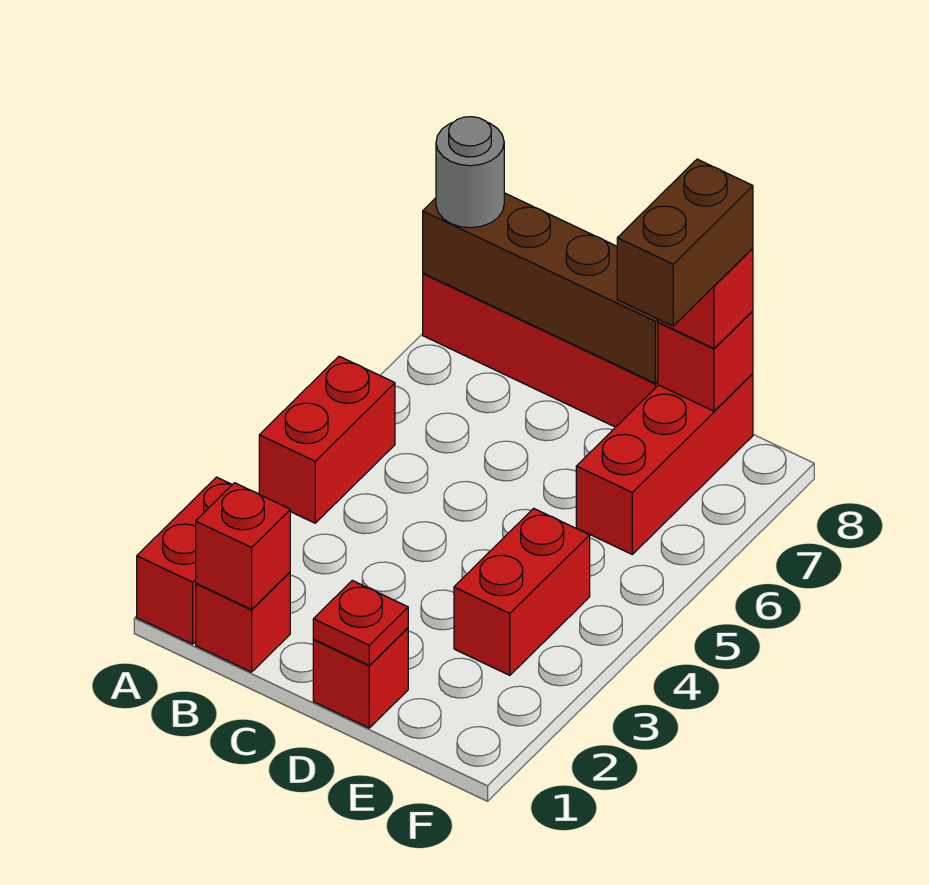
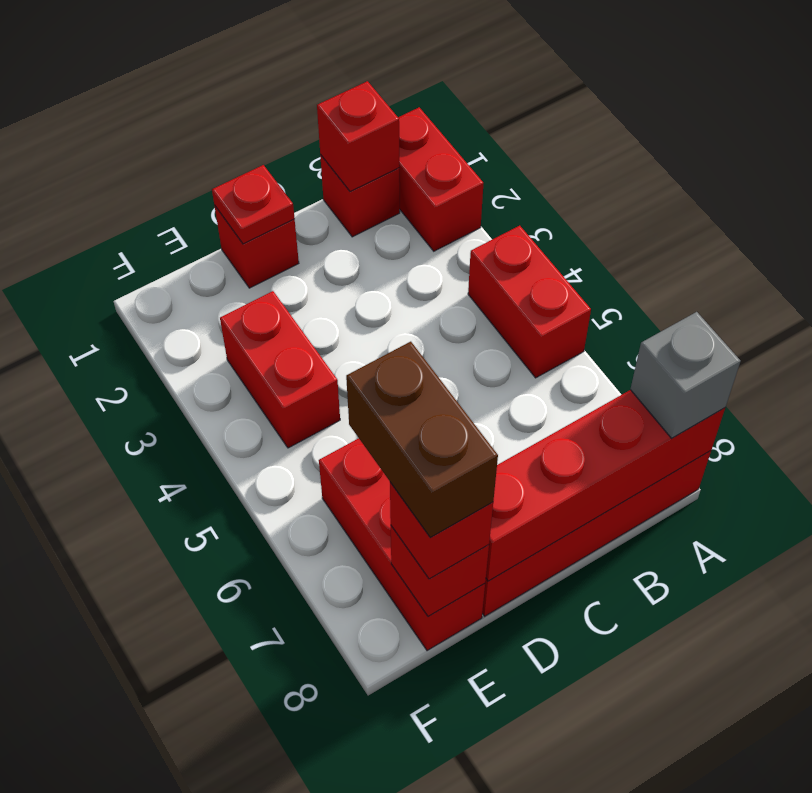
brown 1x4 brick [423,193,658,383] -> red 1x4 brick [486,390,725,581]
grey 1x1 round brick [436,117,504,228] -> grey 1x1 brick [630,312,741,438]

